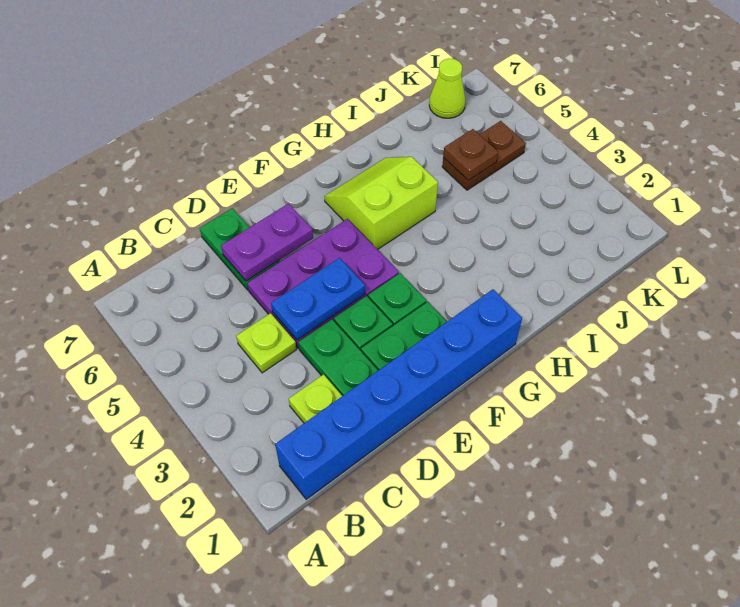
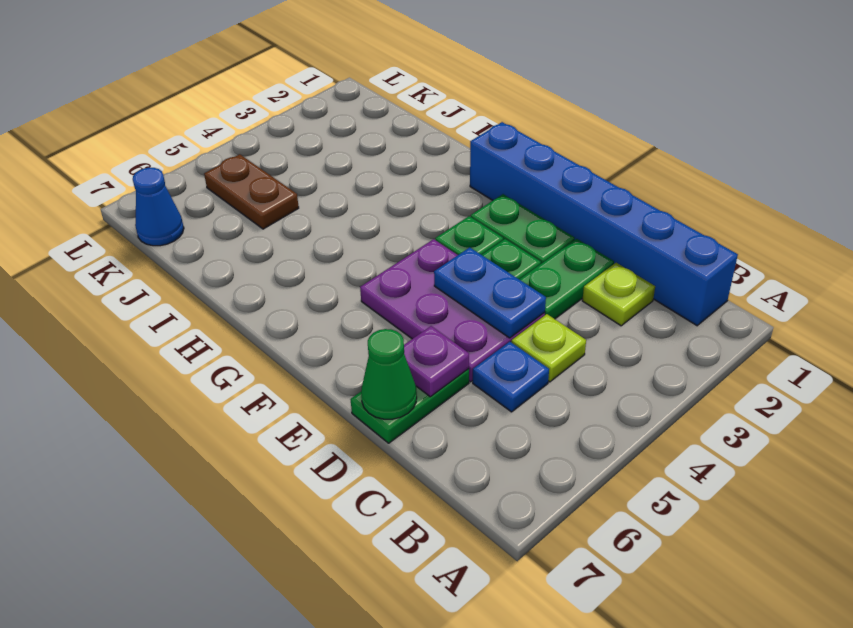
none -> blue 1x1 plate [473,342,549,412]
purple 1x2 plate [221,204,313,281] -> purple 1x1 plate [404,326,469,397]
none -> green 1x1 cone [361,329,417,419]
lime 2x2 slope [324,157,438,250] -> none
brown 1x1 plate [443,129,498,181] -> none
lime 1x1 cone [429,58,465,118] -> blue 1x1 cone [133,168,184,246]

